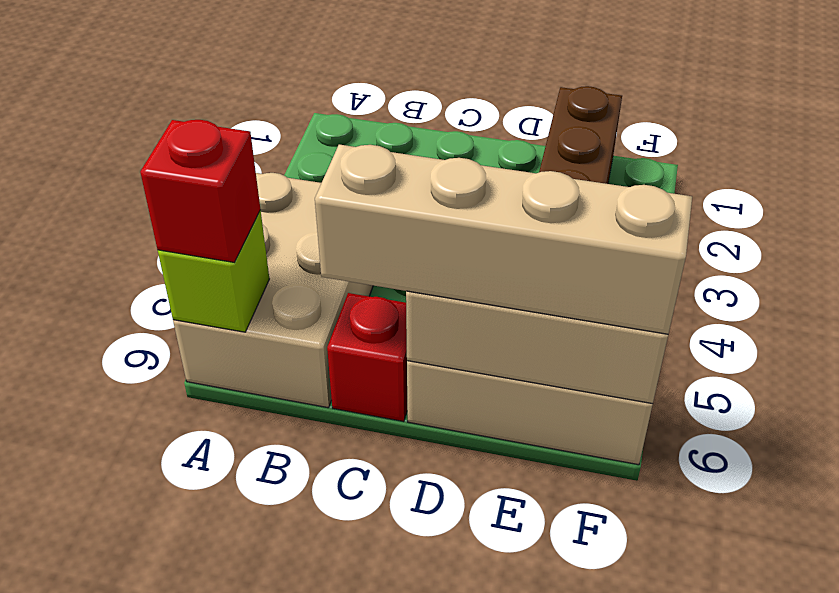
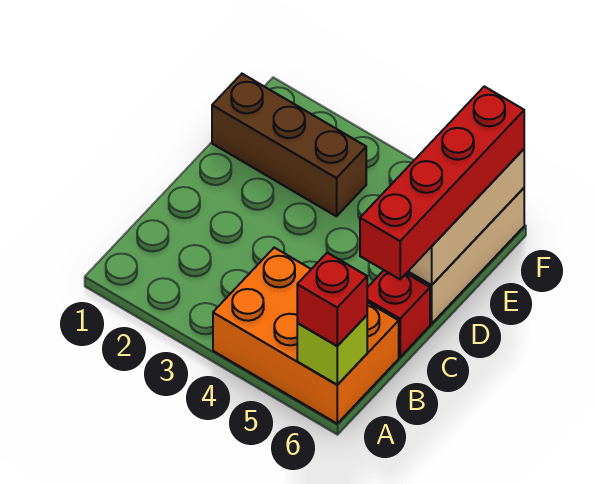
tan 2x3 brick [173,173,373,408] -> orange 2x3 brick [213,248,399,423]
tan 1x4 brick [315,145,692,334] -> red 1x4 brick [360,86,524,279]

